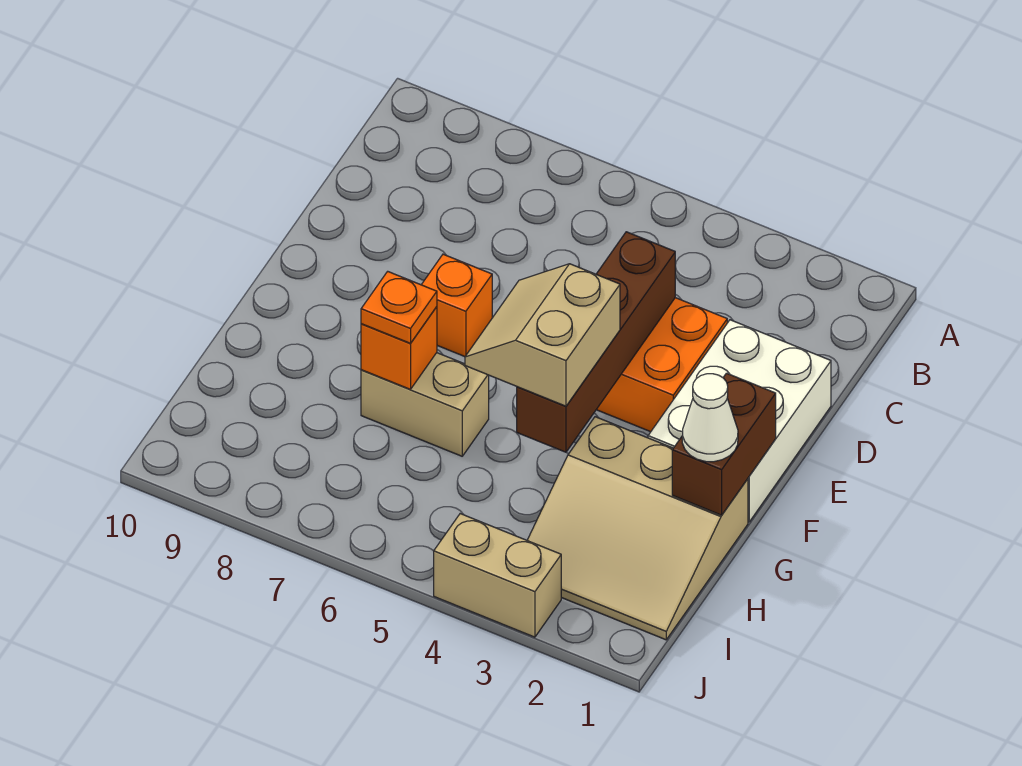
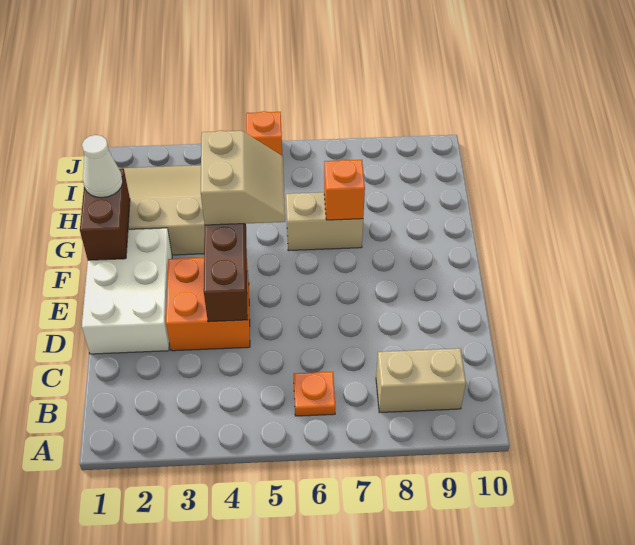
orange 1x1 brick [421,254,492,357] -> orange 1x1 brick moved to [246,111,282,156]
orange 1x1 plate [361,271,437,343] -> orange 1x1 plate moved to [294,372,335,416]
tan 1x2 brick [434,514,561,637] -> tan 1x2 brick moved to [376,348,466,413]

